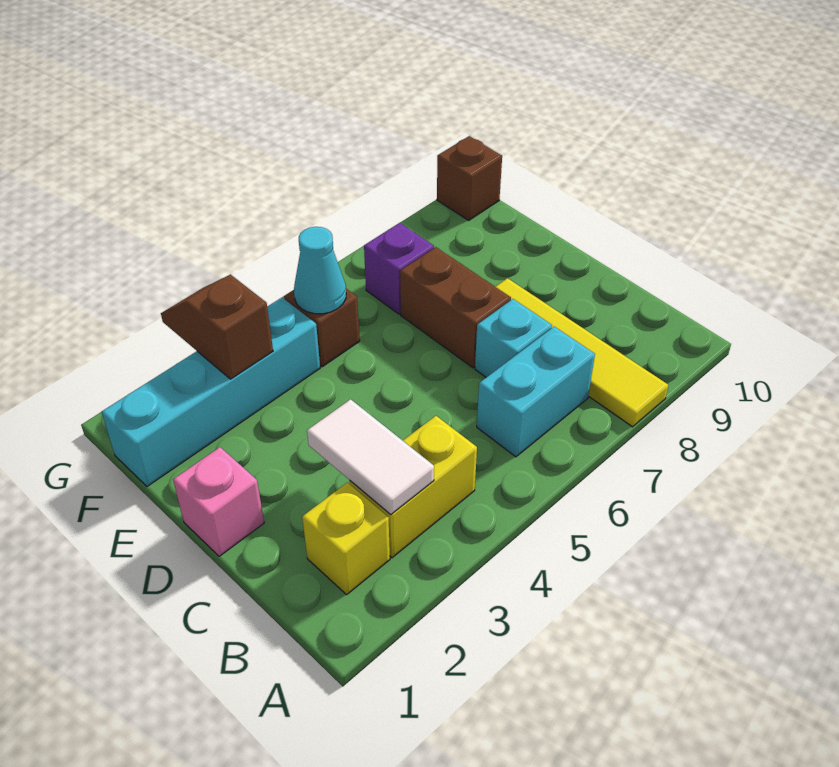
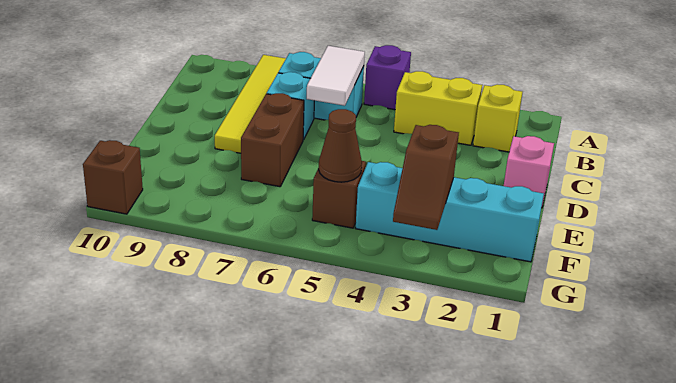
white 1x2 tile [307,399,434,515] -> white 1x2 tile moved to [307,46,365,106]
cyan 1x1 cone [294,227,346,314] -> brown 1x1 cone [319,109,362,182]
purple 1x1 brick [364,223,434,314] -> purple 1x1 brick moved to [364,45,411,110]

